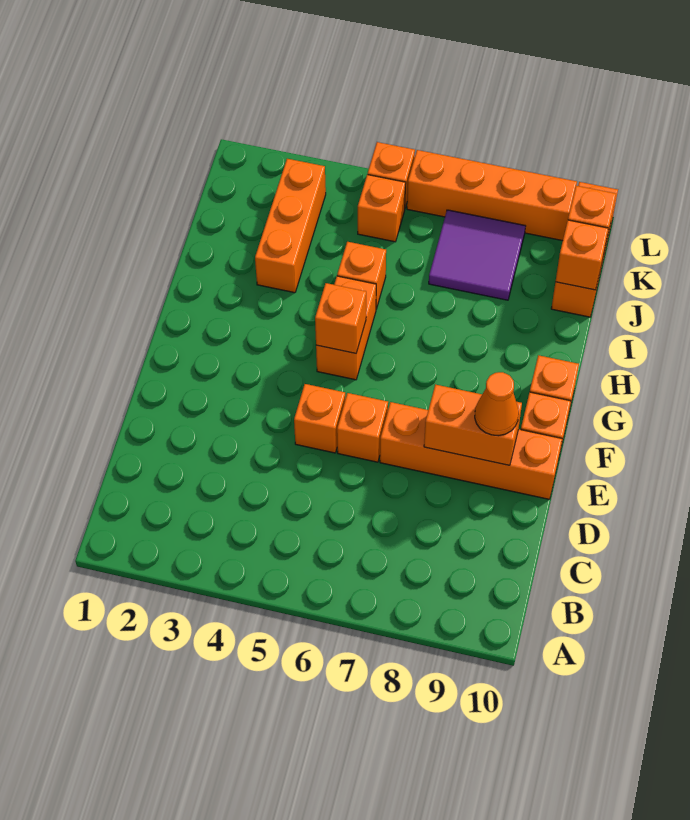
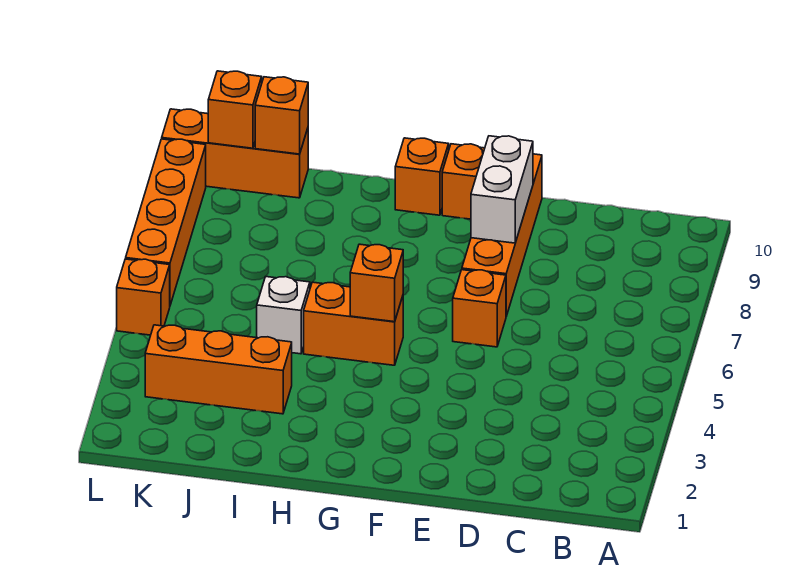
orange 1x1 brick [294,384,345,453] -> none
orange 1x2 brick [424,384,522,465] -> white 1x2 brick [471,136,533,243]
orange 1x1 cone [475,372,519,436] -> none
orange 1x1 brick [337,242,386,309] -> white 1x1 brick [257,277,310,354]
purple 2x2 tile [429,210,525,300] -> none
orange 1x1 brick [358,175,406,242] -> none

